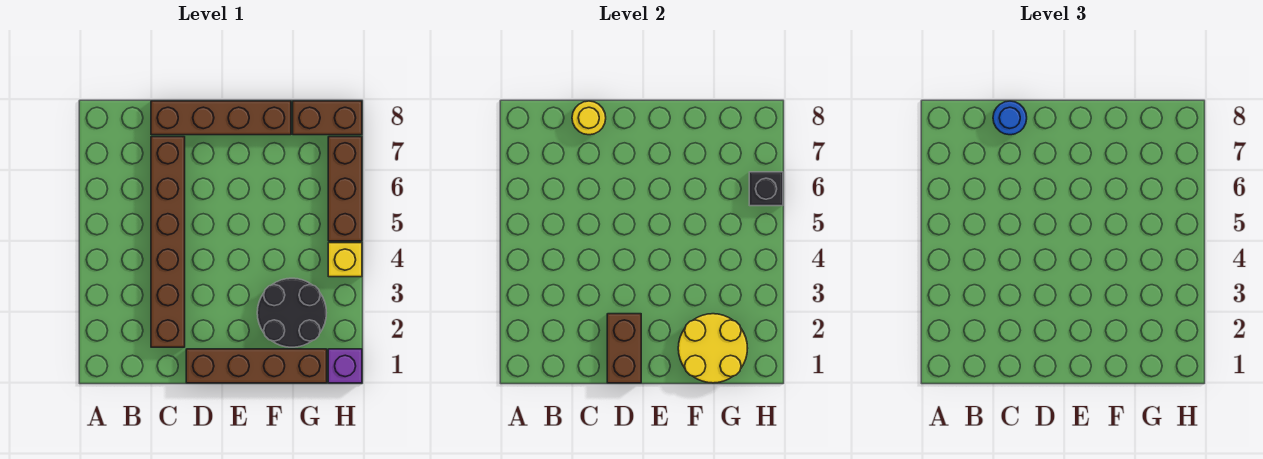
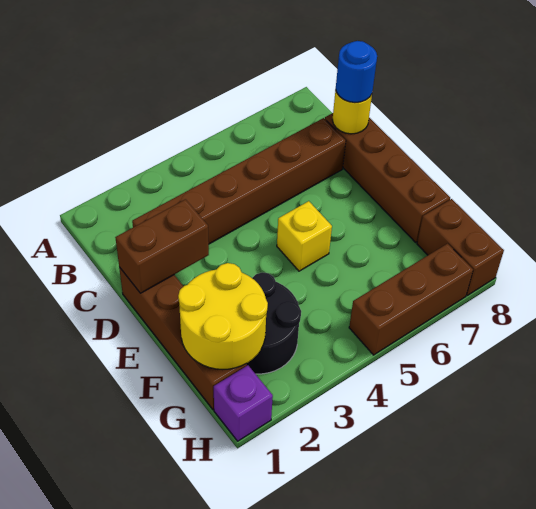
yellow 1x1 brick [328,243,362,277] -> yellow 1x1 brick moved to [277,201,332,271]
black 1x1 brick [749,172,783,206] -> none

